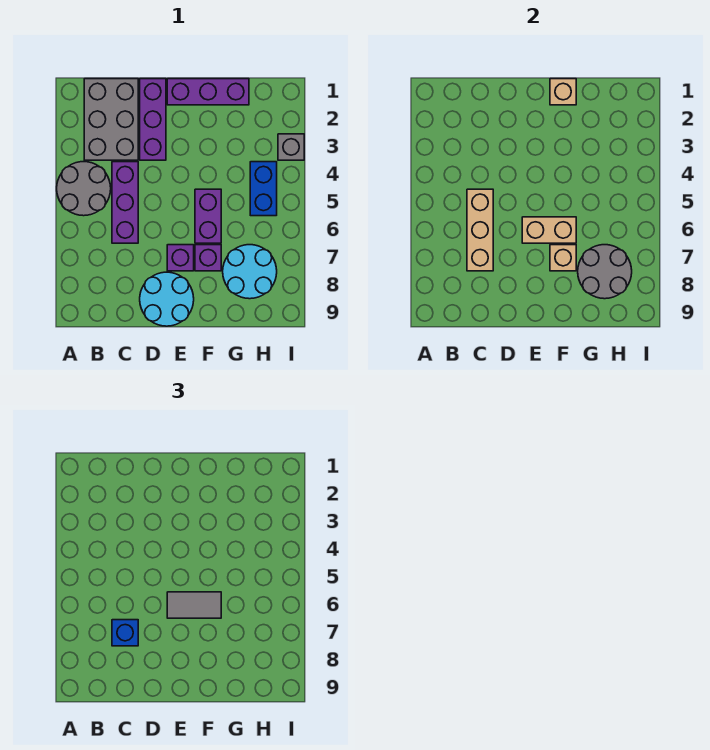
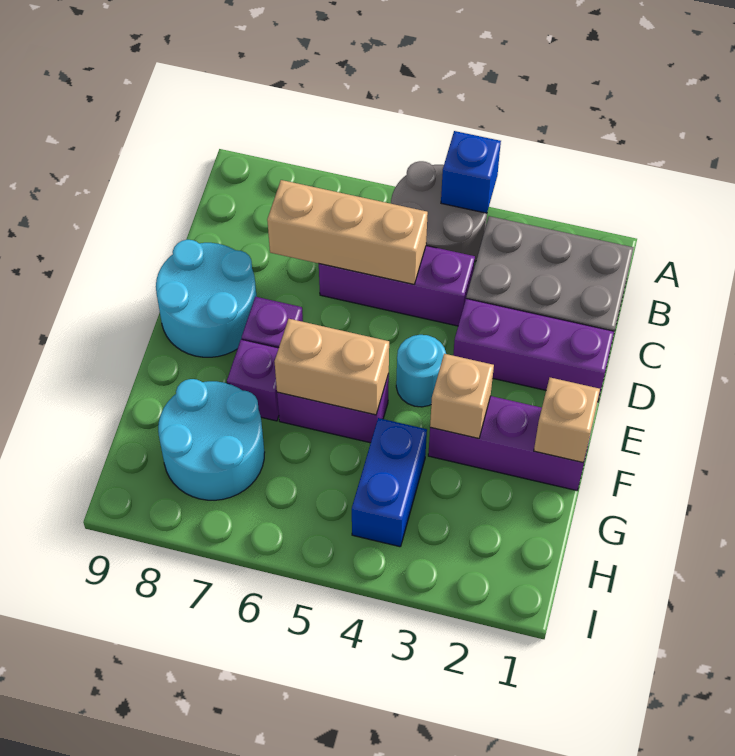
blue 1x1 brick [112,620,138,646] -> blue 1x1 brick moved to [441,131,501,213]
purple 1x3 brick [167,79,249,105] -> purple 1x3 brick turned to [428,396,591,491]
none -> cyan 1x1 round brick [396,335,446,407]
tan 1x2 brick [522,217,576,243] -> tan 1x2 brick turned to [275,319,389,415]
grey 1x2 tile [167,592,221,618] -> none
tan 1x1 brick [550,245,576,271] -> tan 1x1 brick moved to [430,354,494,439]
grey 2x2 round brick [578,245,632,299] -> none
blue 1x2 brick [250,162,277,216] -> blue 1x2 brick turned to [352,418,427,547]
grey 1x1 brick [278,134,304,160] -> none

